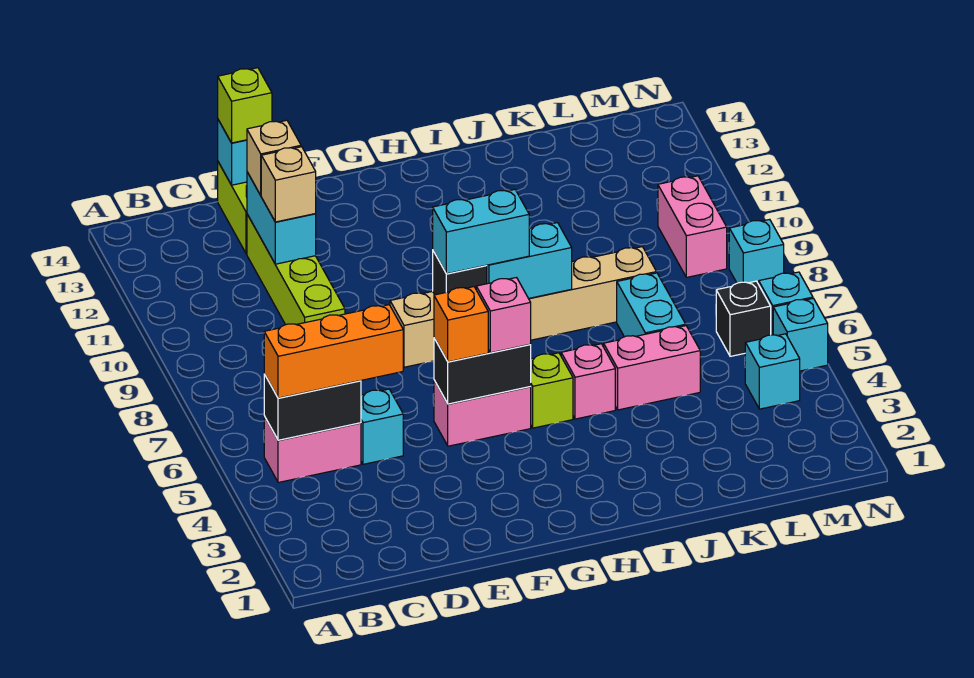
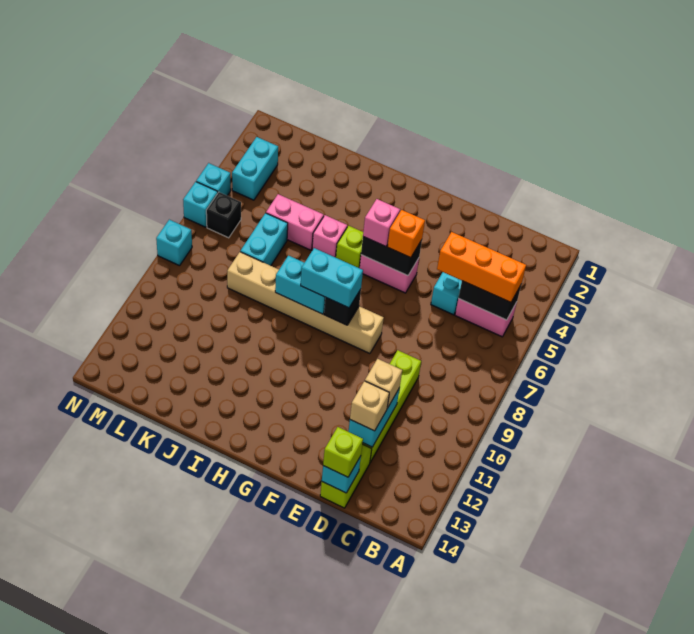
cyan 1x1 brick [745,334,800,409] -> cyan 1x2 brick [232,137,278,200]
pink 1x2 brick [658,176,727,277] -> none

